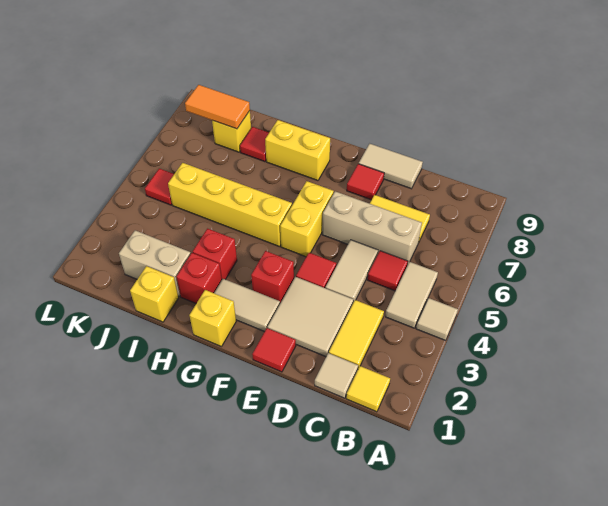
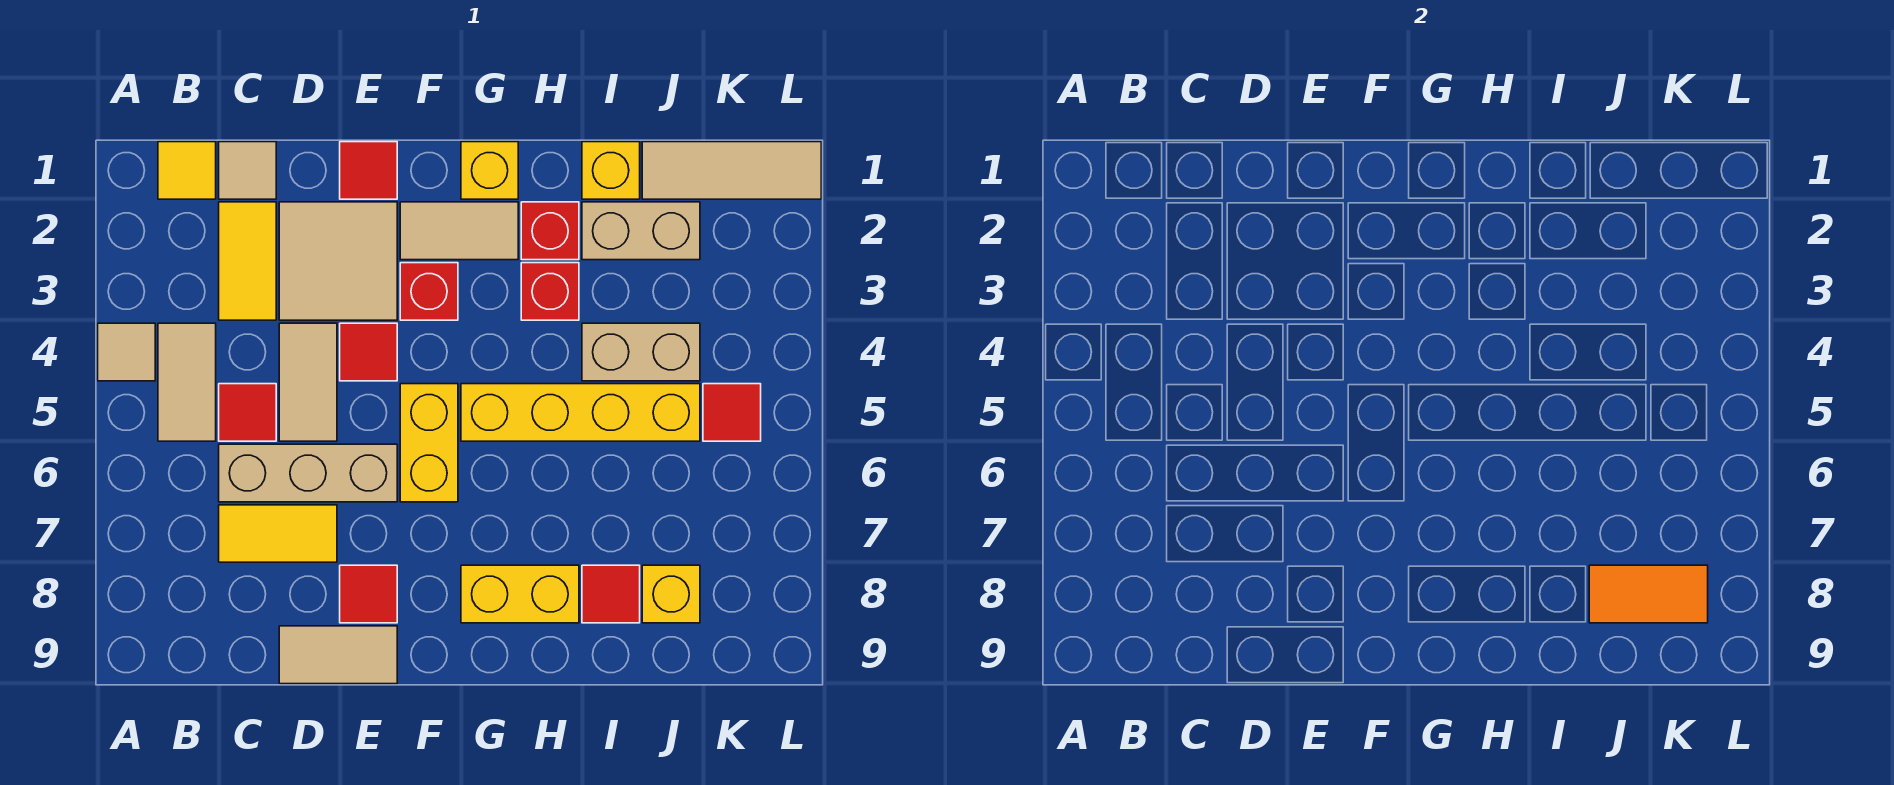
none -> tan 1x2 brick [582,323,700,381]
none -> tan 1x3 tile [642,142,821,199]

